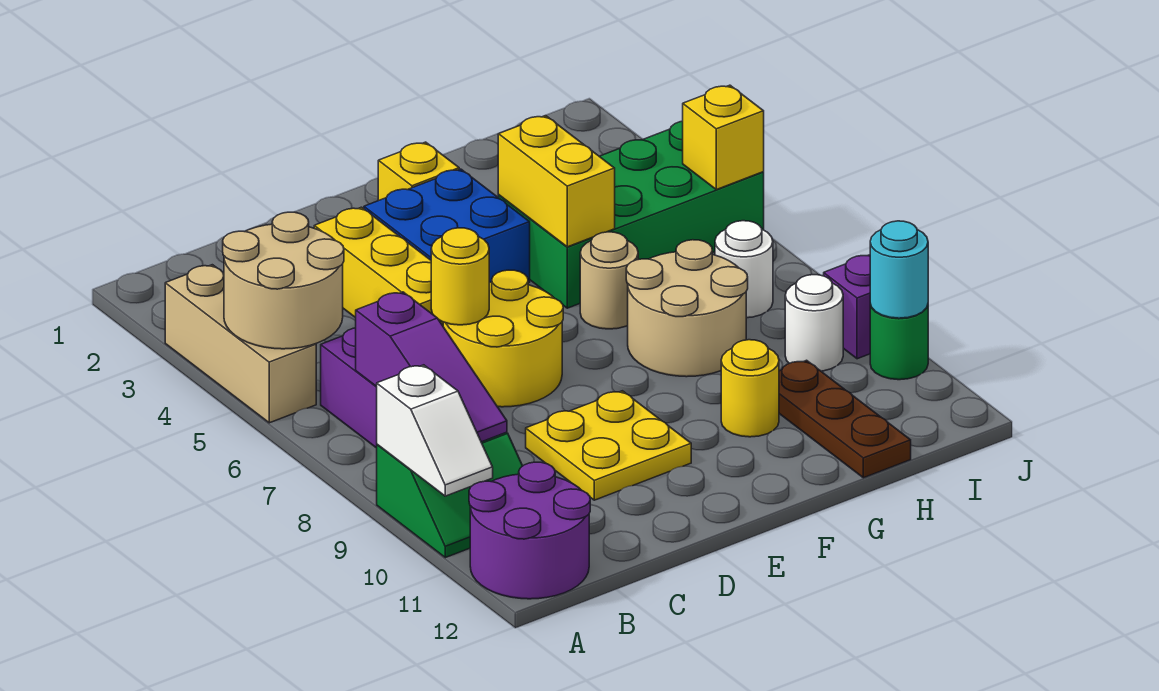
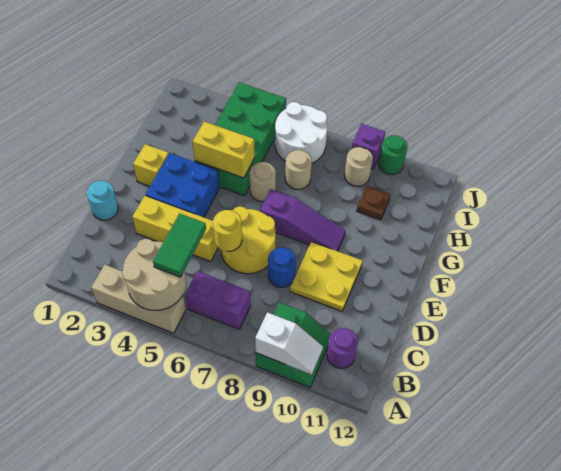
purple 2x2 round brick [469,462,590,599] -> purple 1x1 round brick [327,328,358,368]
none -> green 1x2 tile [153,214,206,277]
purple 1x3 slope [356,292,507,442] -> purple 1x3 slope moved to [260,189,346,251]
none -> blue 1x1 round brick [268,247,296,287]
tan 2x2 round brick [626,240,748,377] -> tan 1x1 round brick [285,150,312,189]
yellow 1x1 round brick [721,340,779,437] -> none
brown 1x3 plate [779,360,911,478] -> brown 1x1 plate [357,186,391,220]
white 1x1 round brick [715,221,773,318] -> white 2x2 round brick [275,102,328,163]
white 1x1 round brick [785,274,843,371] -> tan 1x1 round brick [344,147,373,186]
yellow 1x1 brick [683,85,764,190] -> none
cyan 1x1 round brick [870,221,928,318] -> cyan 1x1 round brick moved to [87,181,118,220]

